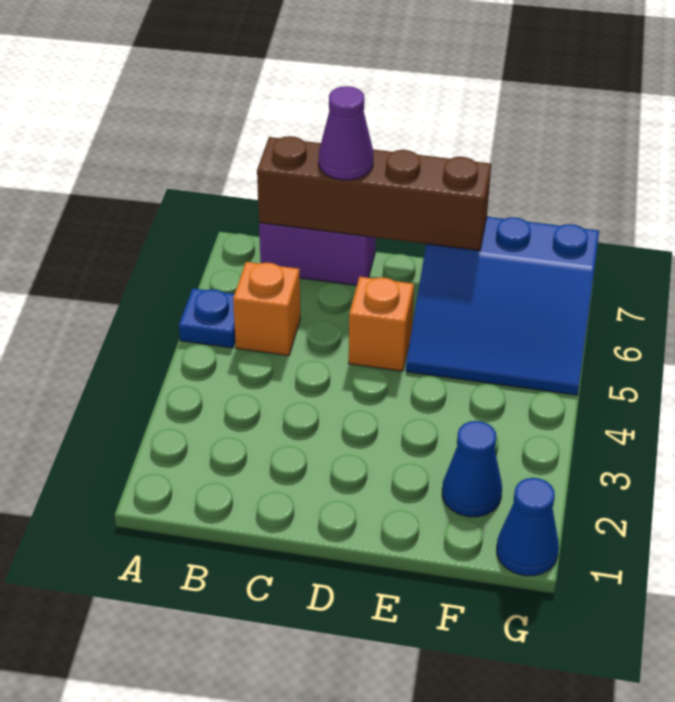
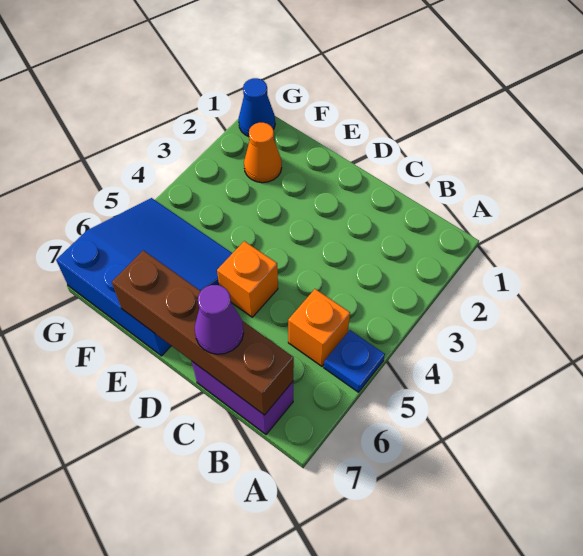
blue 1x1 cone [442,421,502,517] -> orange 1x1 cone [244,123,282,183]

